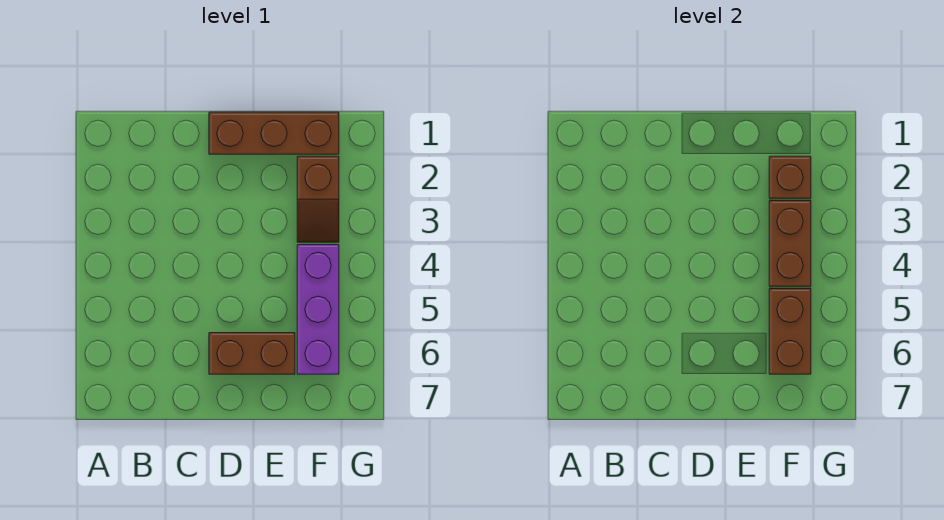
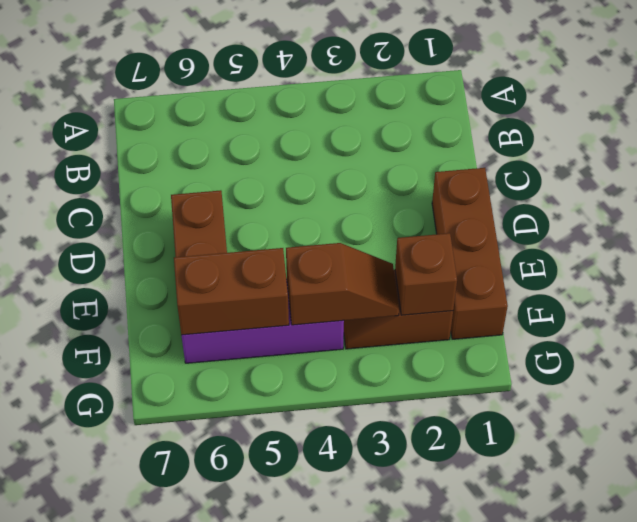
brown 1x2 brick [769,201,811,286] -> brown 1x2 slope [286,243,399,325]

